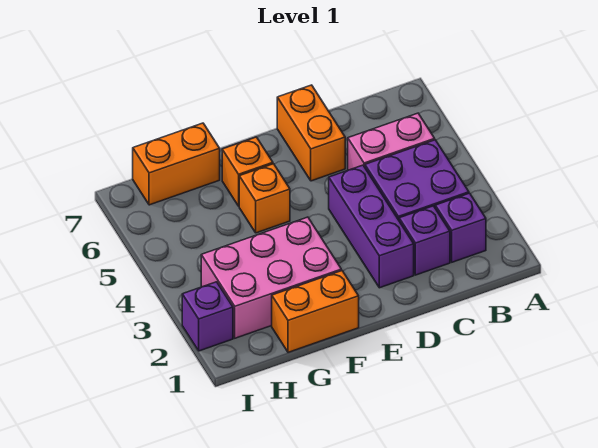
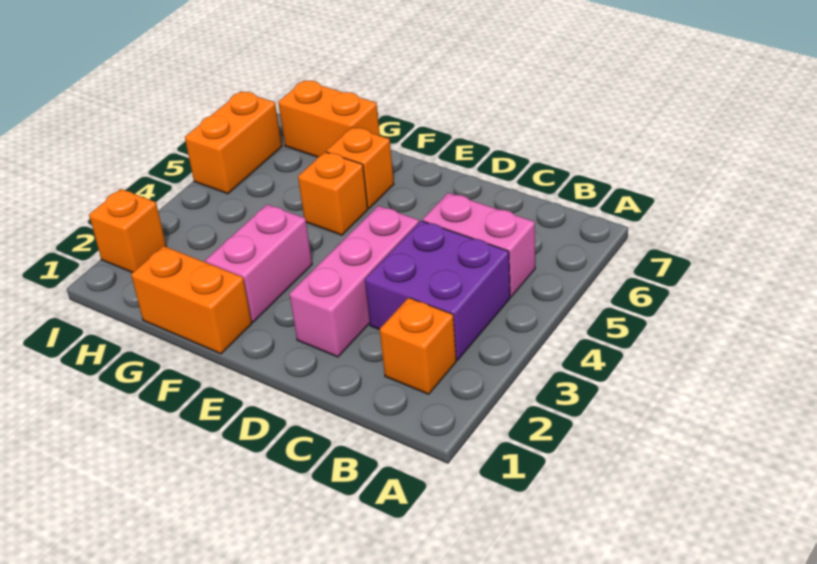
purple 1x1 brick [435,193,486,262] -> orange 1x1 brick [380,298,456,394]
purple 1x1 brick [399,206,450,275] -> none
purple 1x3 brick [329,165,414,288] -> pink 1x3 brick [290,206,419,357]
orange 1x2 brick [277,85,345,181] -> orange 1x2 brick moved to [185,92,282,194]
pink 2x3 brick [201,217,341,338] -> pink 1x2 brick [205,205,312,322]
purple 1x1 brick [182,282,233,351] -> orange 1x1 brick [89,189,166,273]

